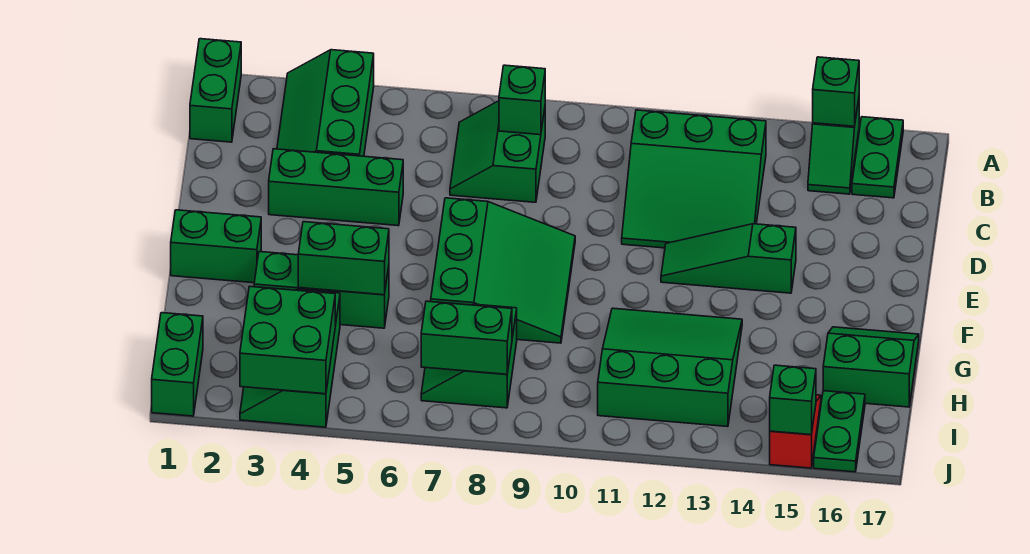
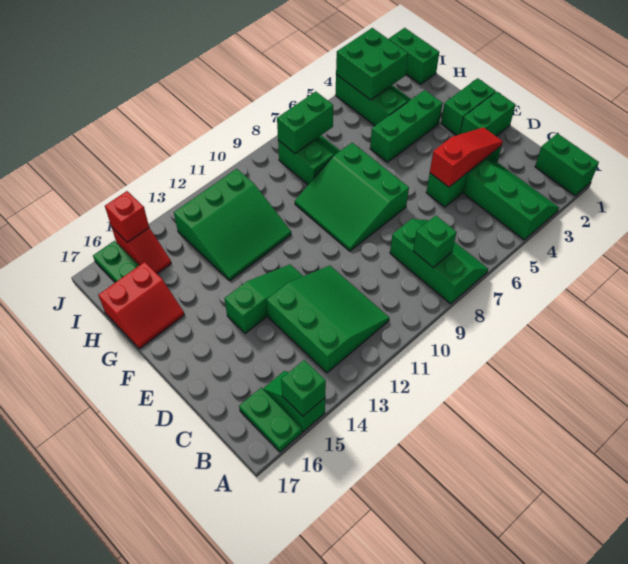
green 2x2 slope [450,101,545,202] -> green 2x3 slope [390,219,488,304]
green 3x3 slope [622,110,766,248] -> green 3x3 slope turned to [267,266,389,373]
none -> red 1x3 slope [430,127,503,187]
green 1x2 brick [298,222,389,295] -> green 1x2 brick moved to [460,92,515,136]
green 2x2 slope [823,327,919,407] -> red 2x2 slope [98,262,184,349]
green 1x1 brick [770,365,816,435] -> red 1x1 brick [105,191,149,243]

